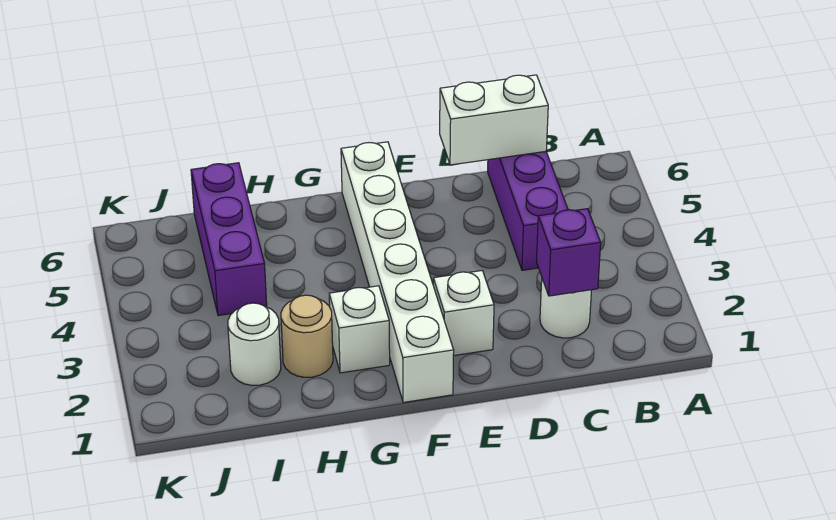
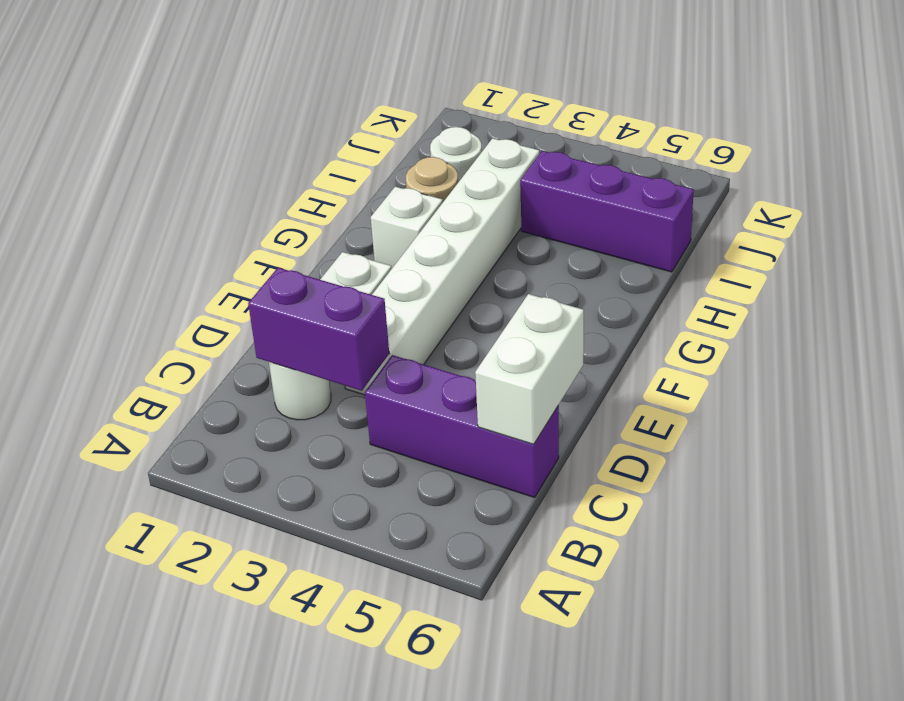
purple 1x1 brick [537,209,601,296] -> purple 1x2 brick [248,268,389,391]
white 1x6 brick [341,142,454,402] -> white 1x6 brick turned to [345,138,539,395]

